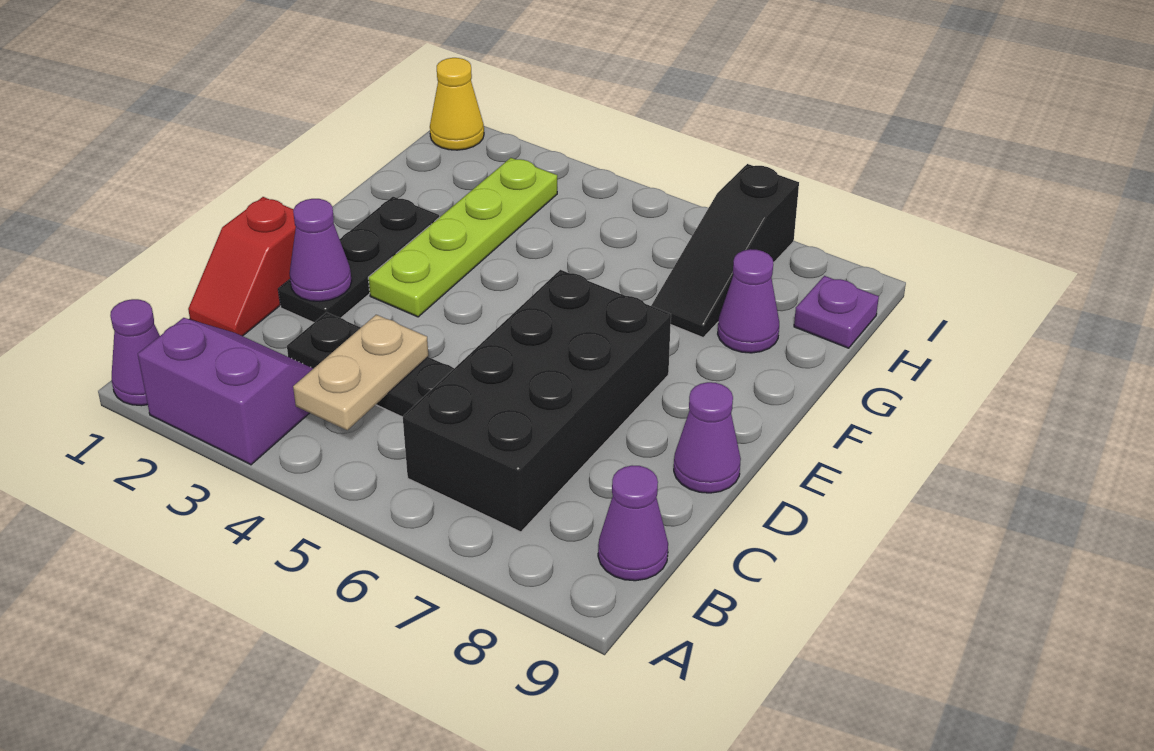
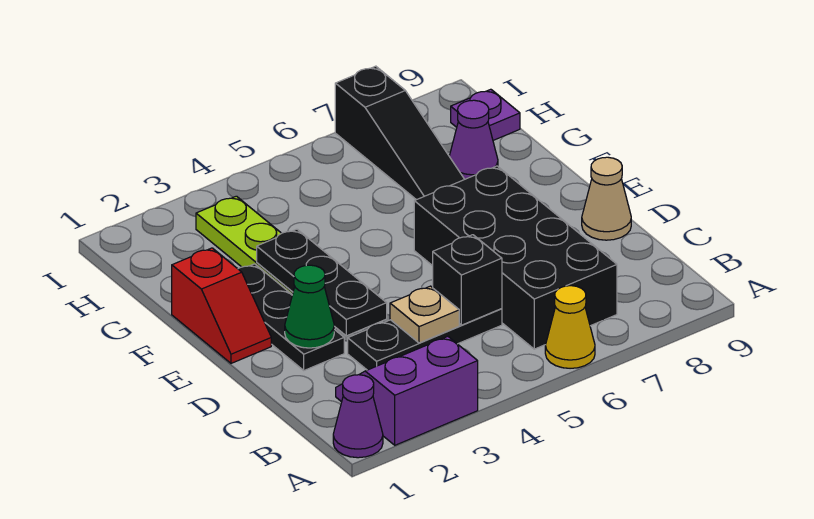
tan 1x2 plate [293,315,428,430] -> tan 1x1 plate [390,286,459,343]
purple 1x1 cone [598,465,668,581] -> none
red 1x2 slope [188,197,296,336] -> red 1x2 slope moved to [172,248,271,363]
none -> black 1x1 brick [433,235,502,325]
purple 1x1 cone [289,199,352,302] -> green 1x1 cone [285,265,334,348]
none -> black 1x3 plate [257,229,387,336]
purple 1x1 cone [674,382,741,493] -> tan 1x1 cone [582,157,631,240]
yellow 1x1 cone [430,58,484,150] -> yellow 1x1 cone moved to [545,286,595,368]

